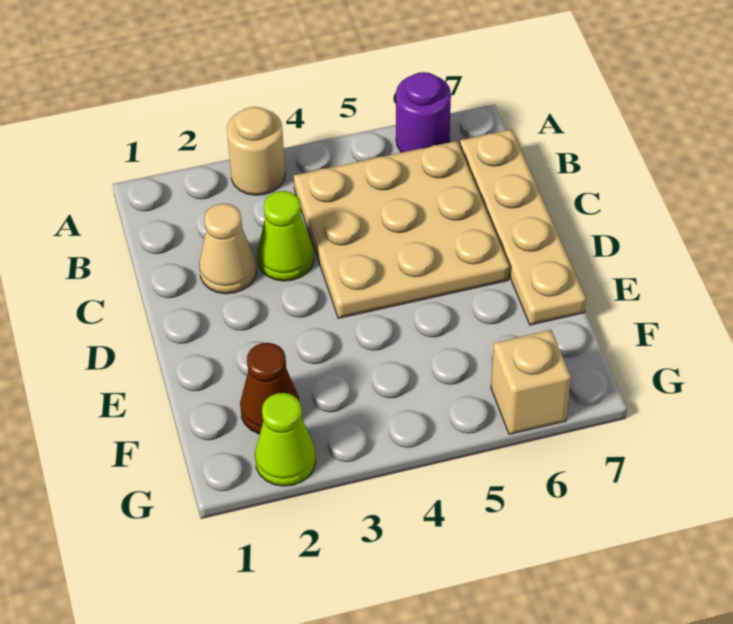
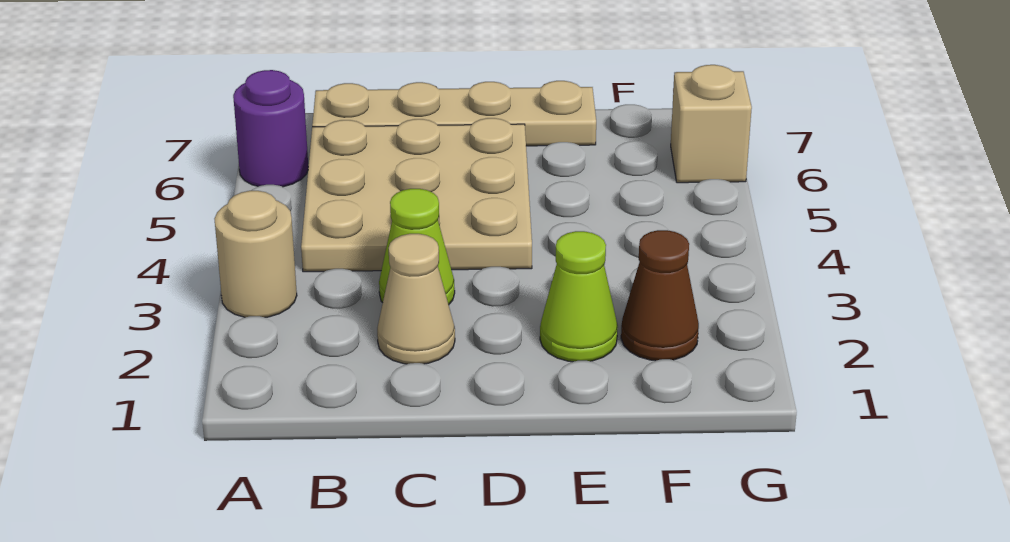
lime 1x1 cone [255,393,316,486] -> lime 1x1 cone moved to [540,231,618,362]

